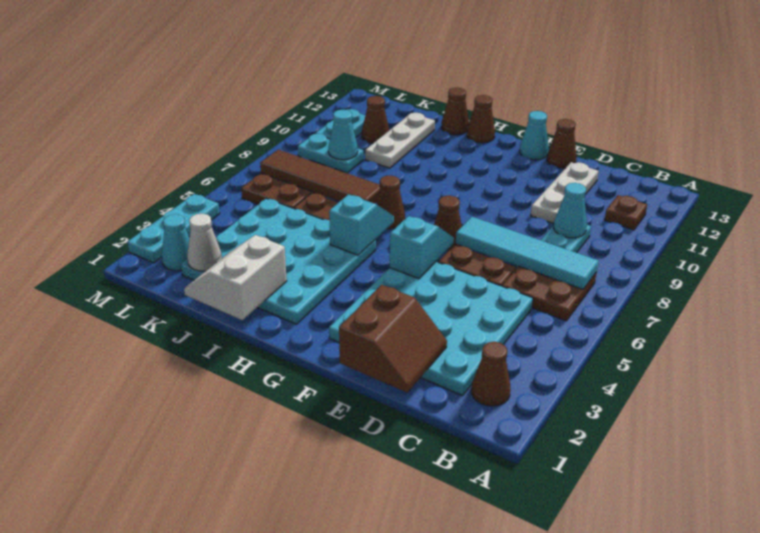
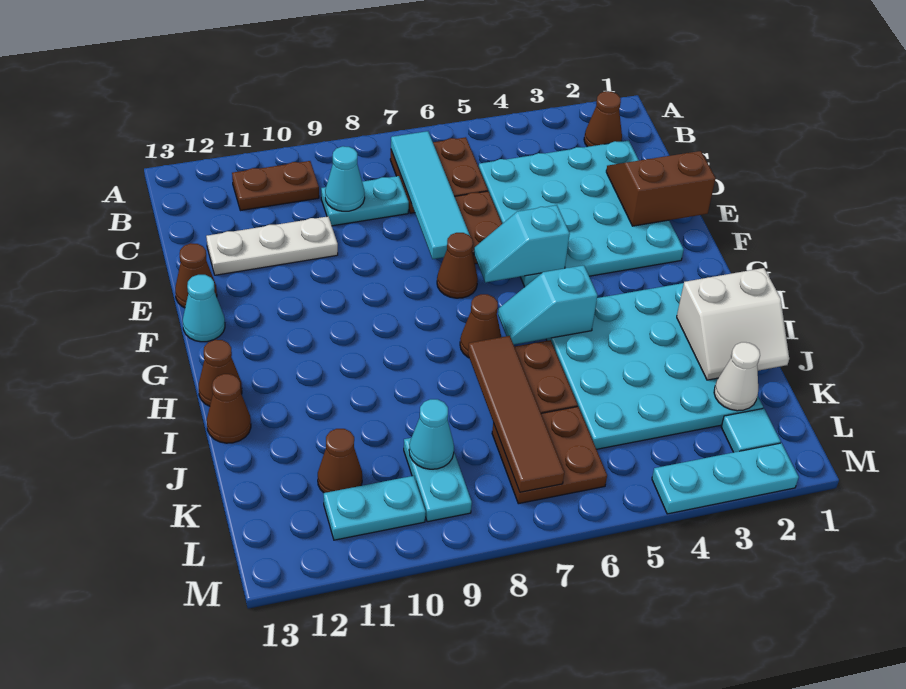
brown 1x1 plate [605,195,647,230] -> brown 1x2 plate [232,161,319,211]
white 1x3 plate [365,113,435,168] -> none
cyan 1x1 cone [162,214,189,271] -> cyan 1x1 tile [721,408,781,452]

